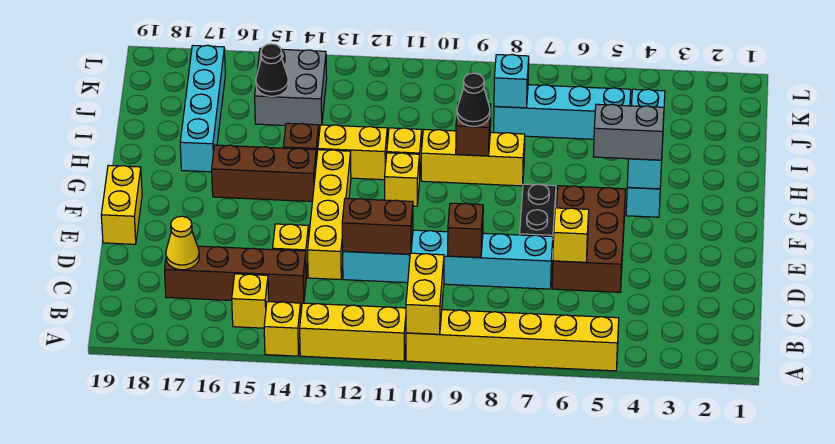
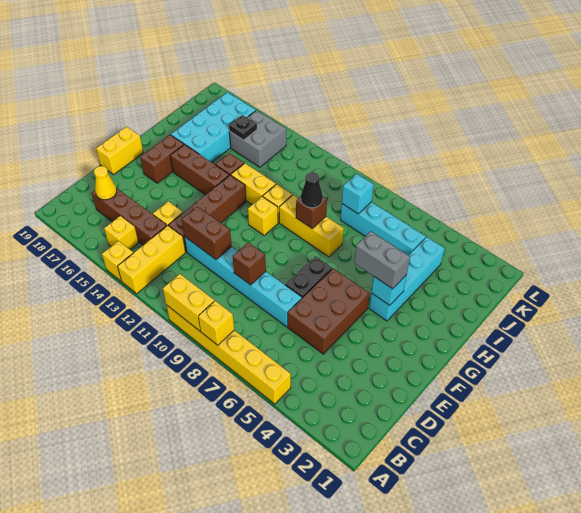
yellow 1x2 brick [406,253,444,334] -> yellow 1x2 brick turned to [163,274,214,331]
yellow 1x3 brick [300,303,406,361] -> yellow 1x3 brick turned to [118,226,185,294]
yellow 1x1 brick [553,208,589,262] -> yellow 1x1 brick moved to [198,301,234,345]
yellow 1x4 brick [308,150,351,280] -> brown 1x4 brick [169,175,246,252]
none -> brown 1x2 brick [140,135,184,183]
cyan 1x4 brick [180,45,225,172] -> cyan 2x4 brick [171,92,256,162]
black 1x1 cone [256,44,288,96] -> black 1x1 plate [229,115,257,140]

